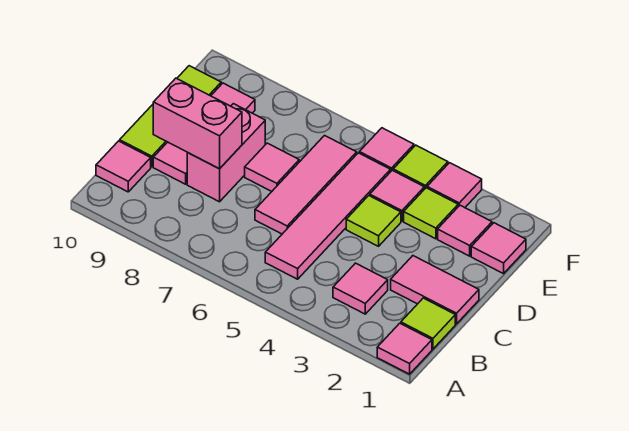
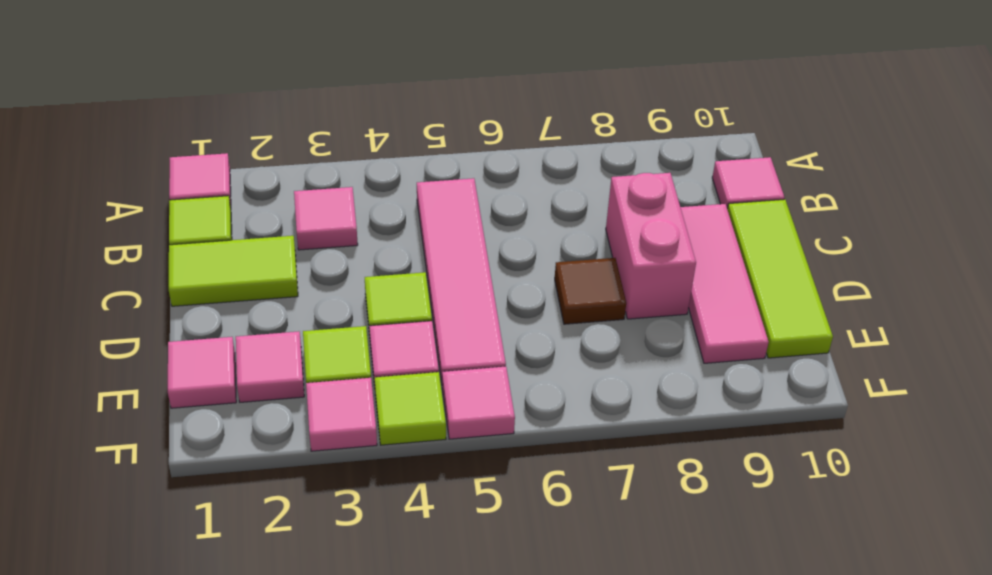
pink 1x2 tile [391,256,479,324] -> lime 1x2 tile [169,236,298,306]
pink 1x3 tile [255,136,357,234] -> none
pink 1x2 brick [153,78,242,169] -> none
pink 1x1 tile [245,143,299,191] -> brown 1x1 tile [555,258,626,324]

